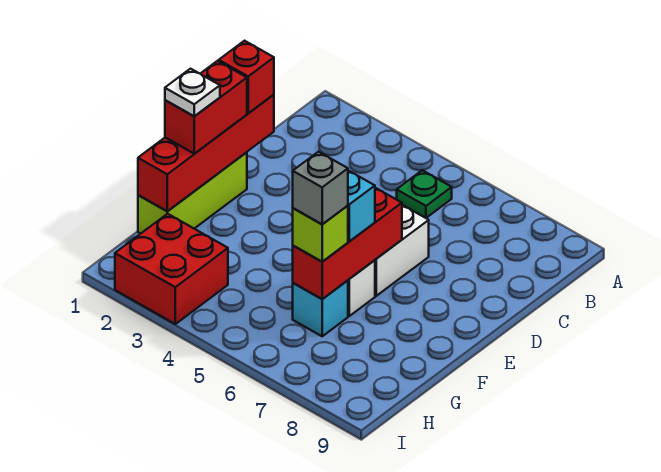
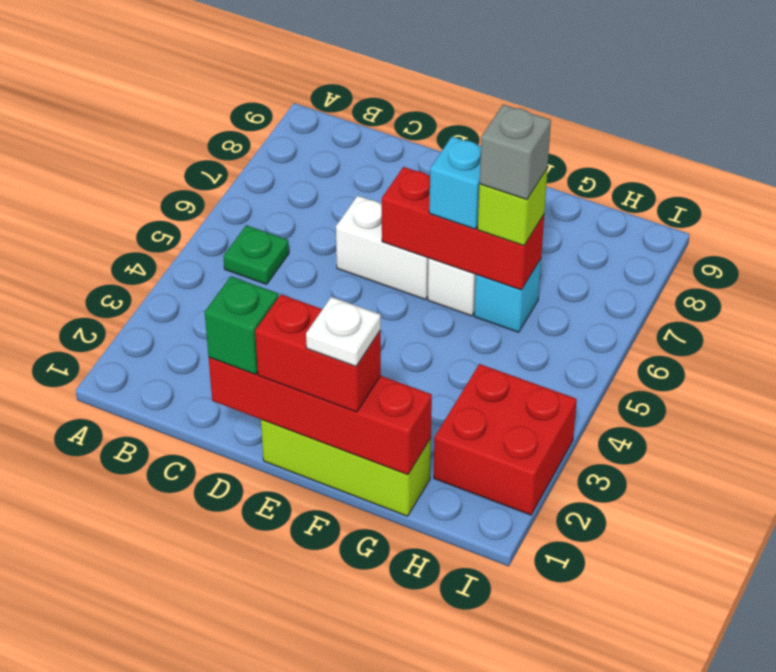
red 1x1 brick [219,41,274,113] -> green 1x1 brick [205,276,278,374]

